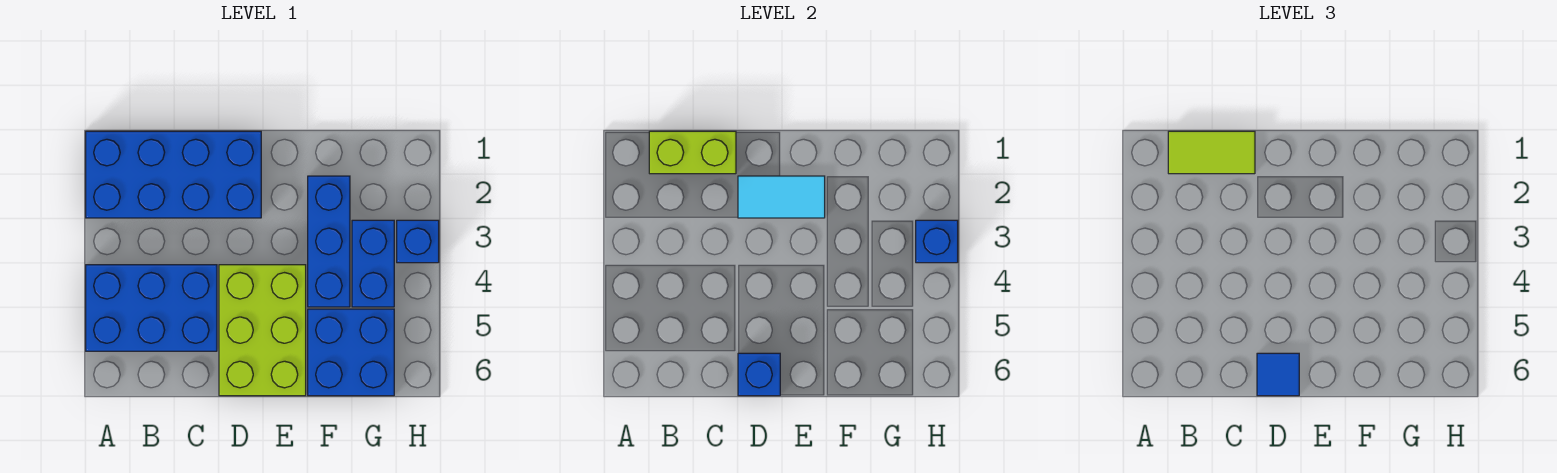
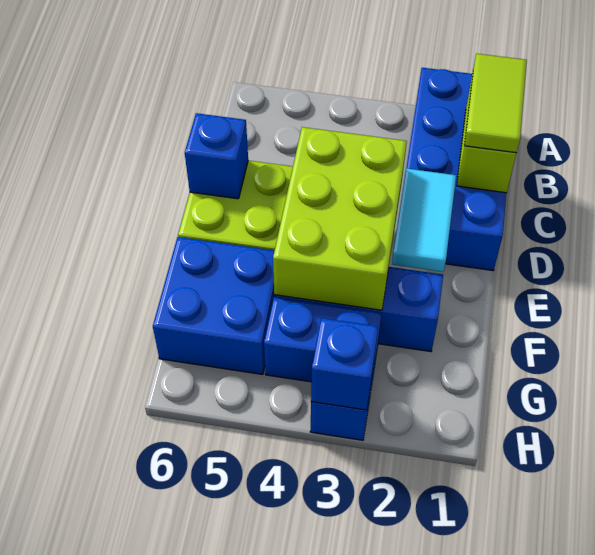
blue 2x3 brick [86,265,217,351] -> none
none -> lime 2x3 brick [273,127,407,310]
blue 1x1 tile [1257,353,1299,396] -> none

